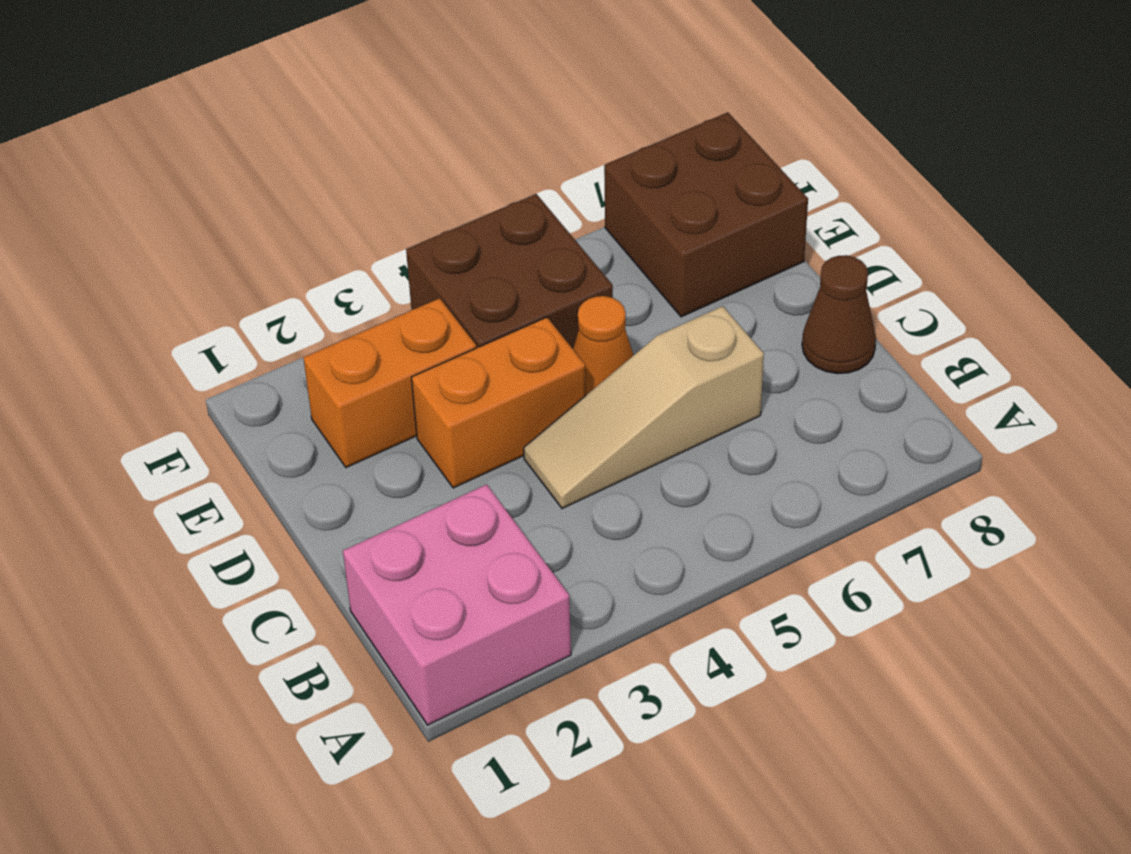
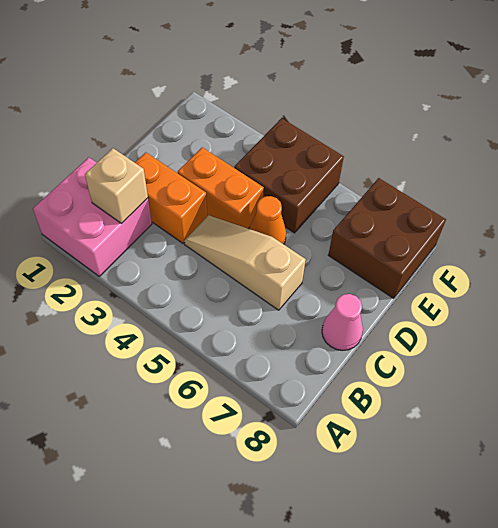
none -> tan 1x1 brick [85,148,148,223]
brown 1x1 cone [802,255,876,374] -> pink 1x1 cone [322,294,363,351]
orange 1x2 brick [303,298,476,468] -> orange 1x2 brick moved to [135,152,207,243]

